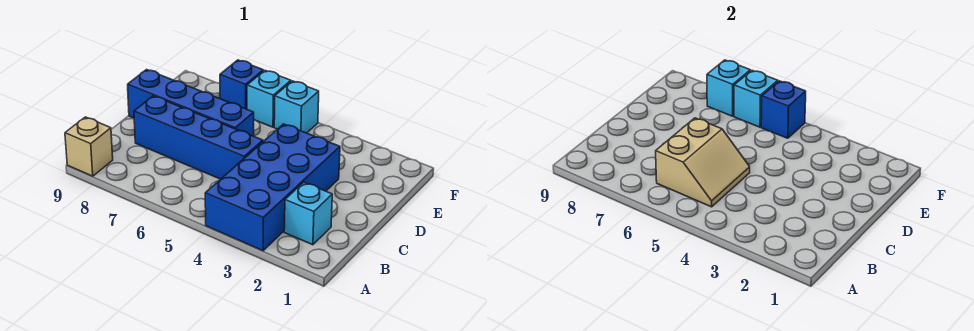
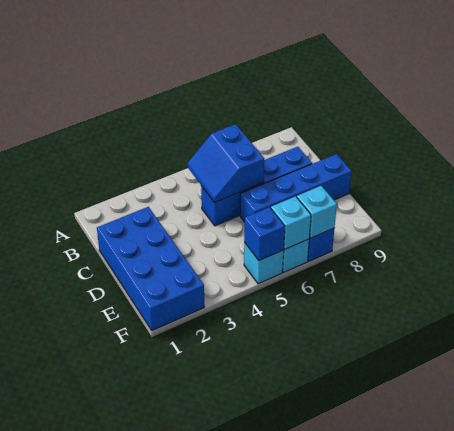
blue 2x4 brick [205,124,340,251] -> blue 2x4 brick moved to [97,207,204,330]
tan 1x1 brick [65,117,113,176] -> none
cyan 1x1 brick [284,182,332,245] -> none
tan 2x2 slope [656,118,750,207] -> blue 2x2 slope [187,124,264,203]

